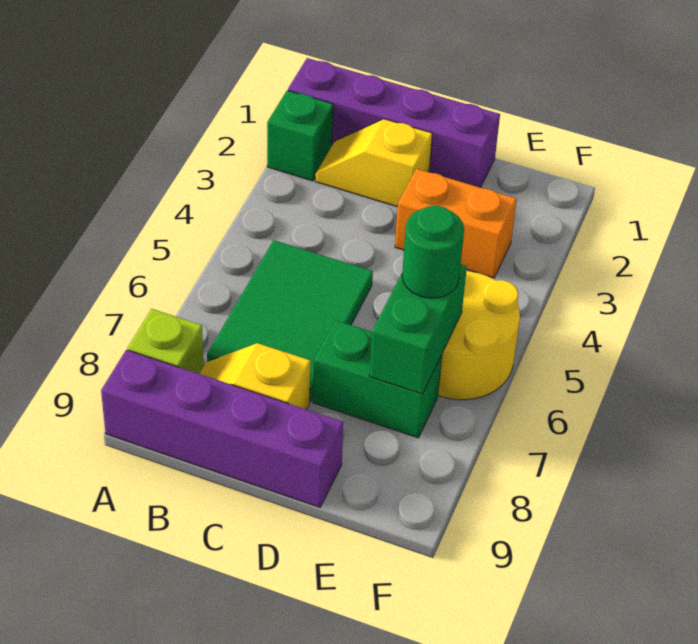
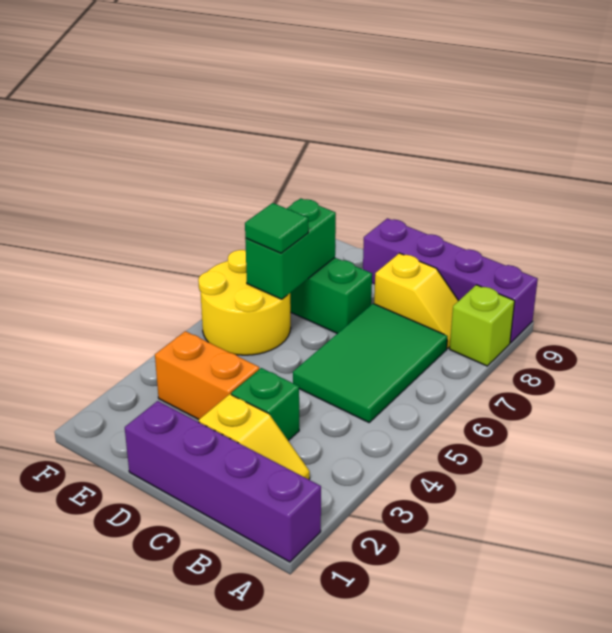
green 1x1 brick [267,90,333,181] -> green 1x1 brick moved to [231,368,299,441]
green 1x1 round brick [402,206,464,298] -> green 1x1 tile [245,203,308,253]

